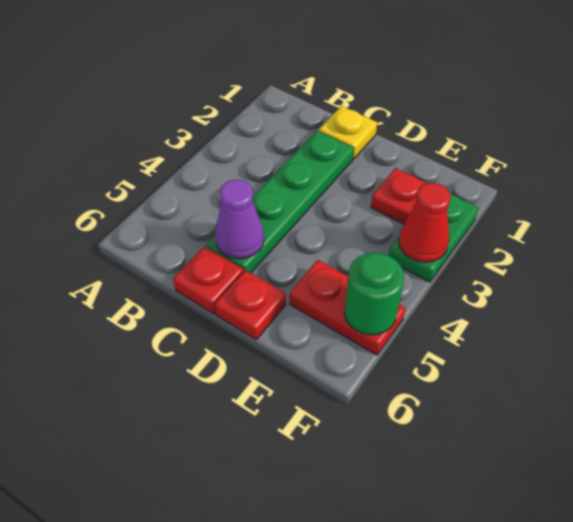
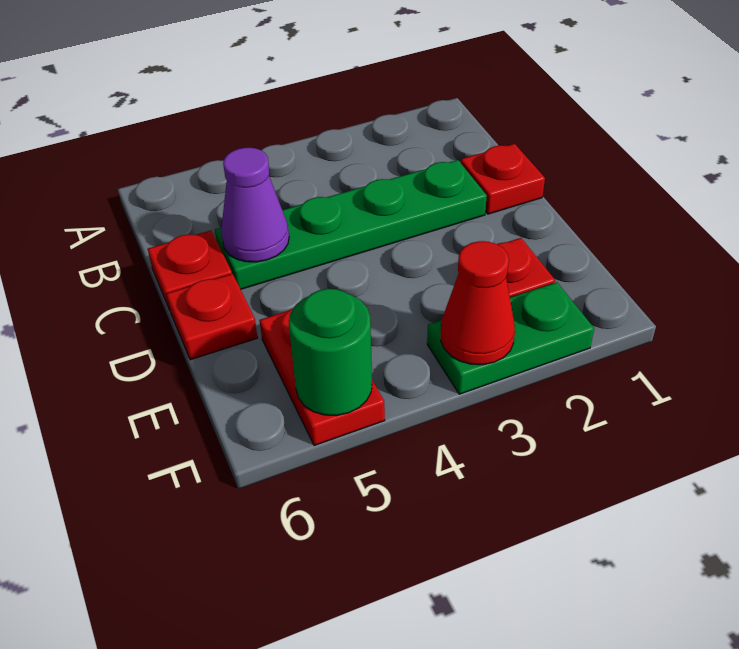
yellow 1x1 plate [318,106,377,159] -> red 1x1 plate [461,144,545,214]

